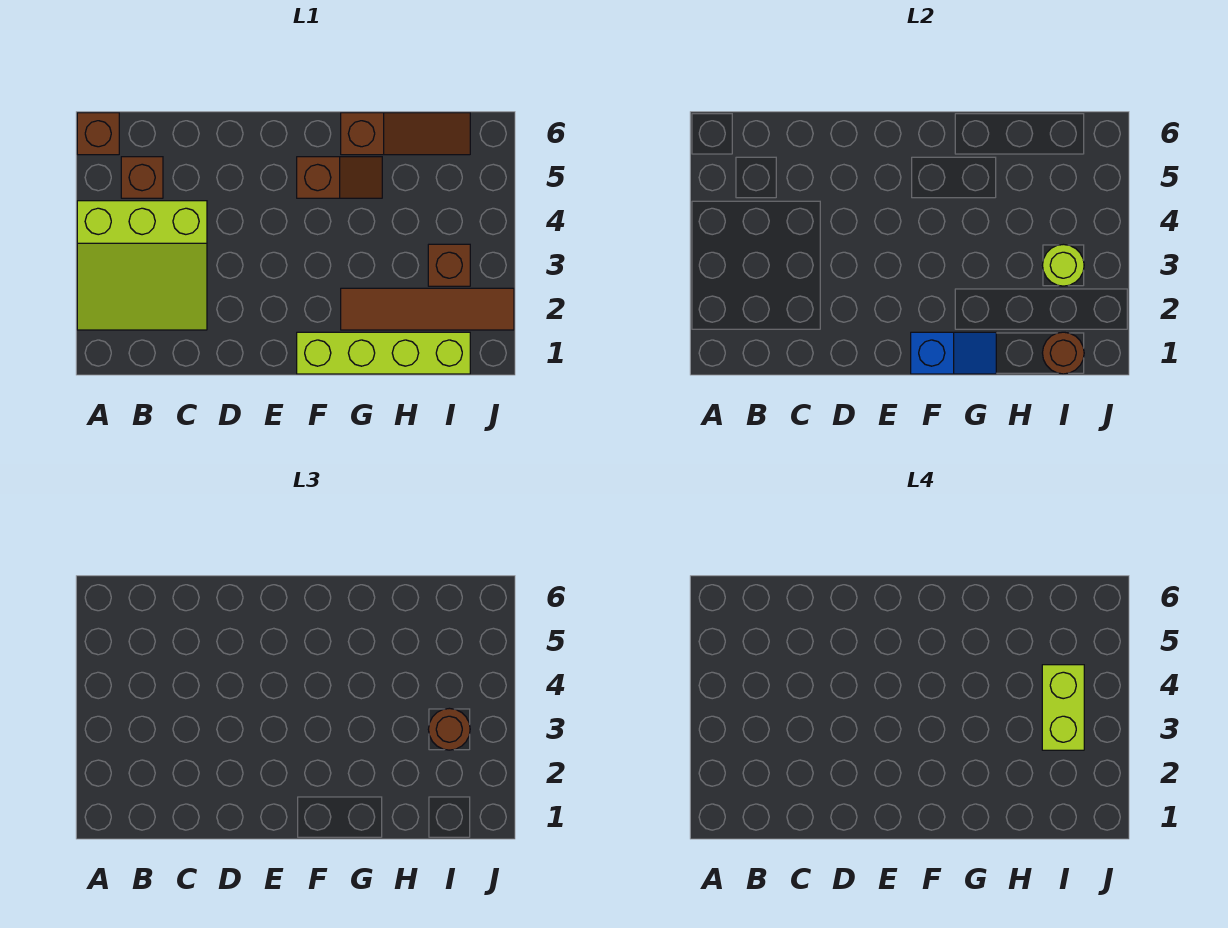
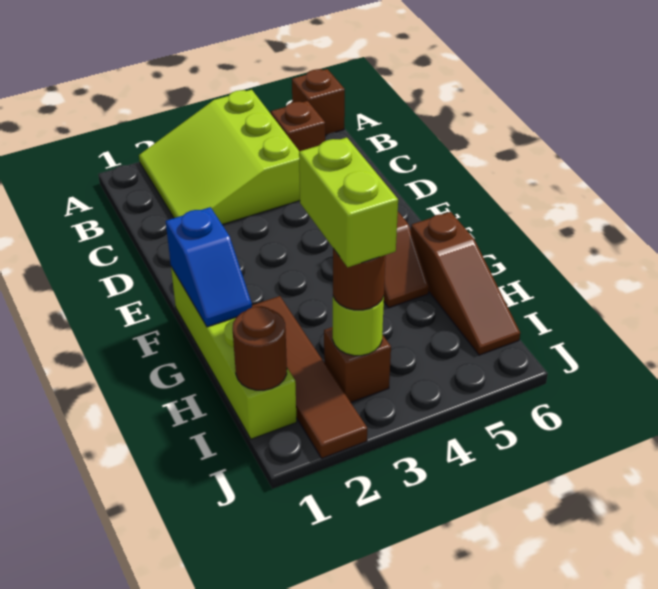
lime 1x2 brick [1042,665,1084,750] -> lime 1x2 brick turned to [299,137,398,267]

